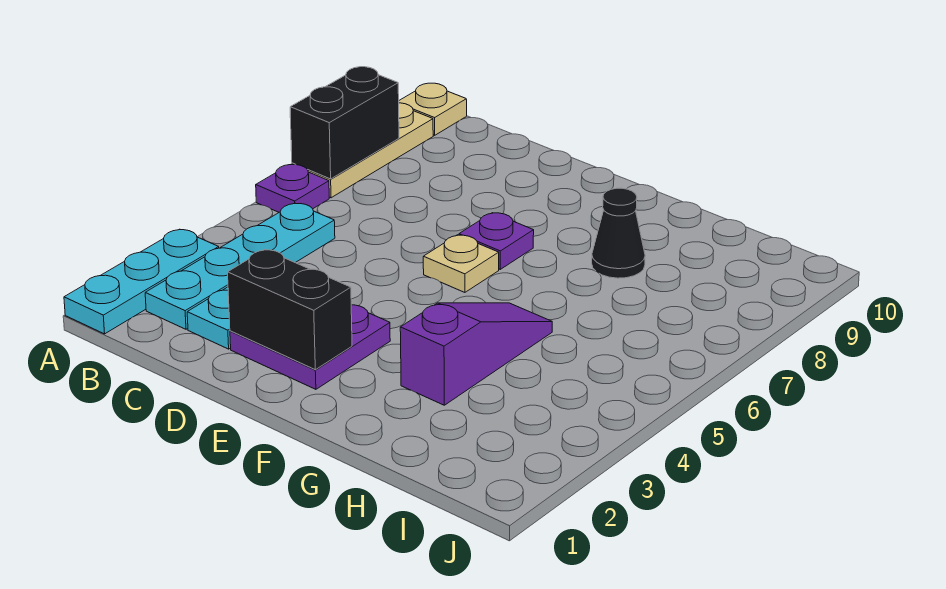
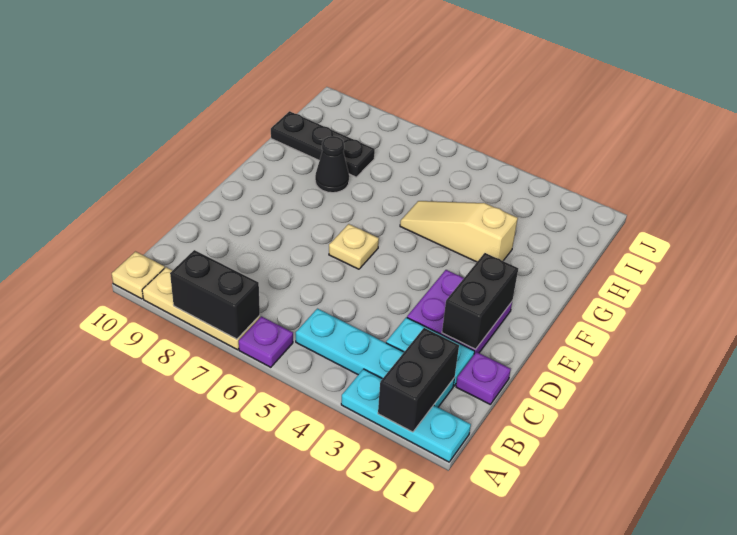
none -> black 1x2 brick [378,328,459,432]
purple 1x1 plate [459,213,534,269] -> purple 1x1 plate moved to [456,352,511,404]
purple 1x3 slope [400,303,552,405] -> tan 1x3 slope [400,201,518,262]
none -> black 1x3 plate [271,111,375,177]

